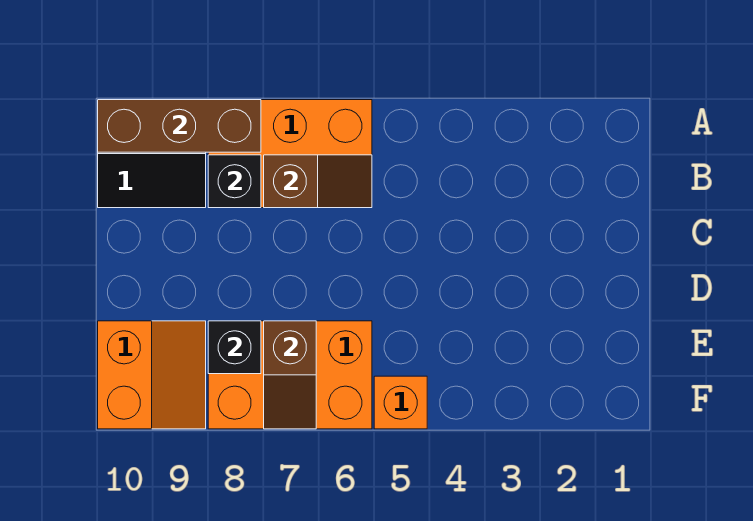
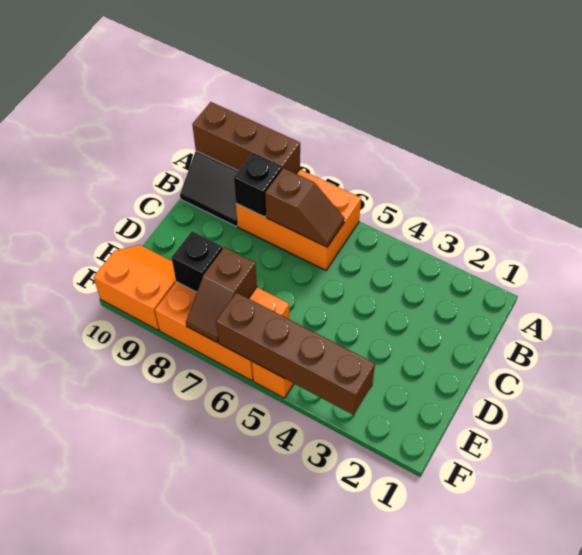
orange 2x2 slope [98,321,206,429] -> orange 2x2 slope turned to [93,245,176,330]
none -> brown 1x4 brick [216,293,375,415]

